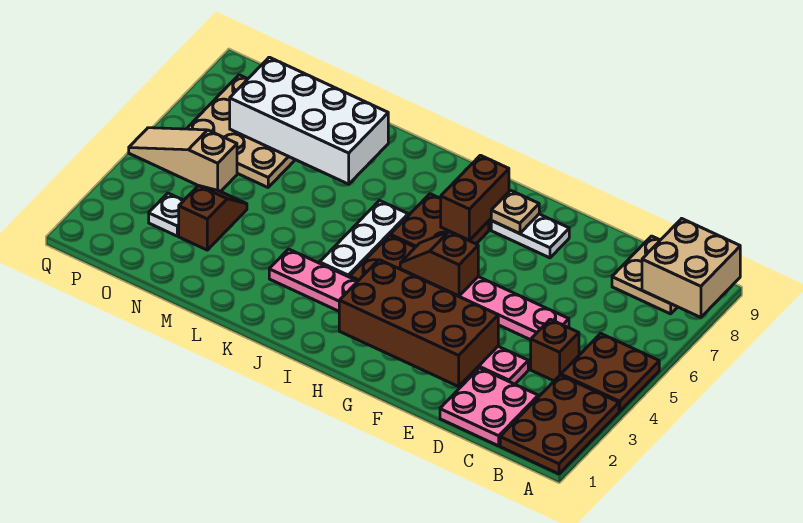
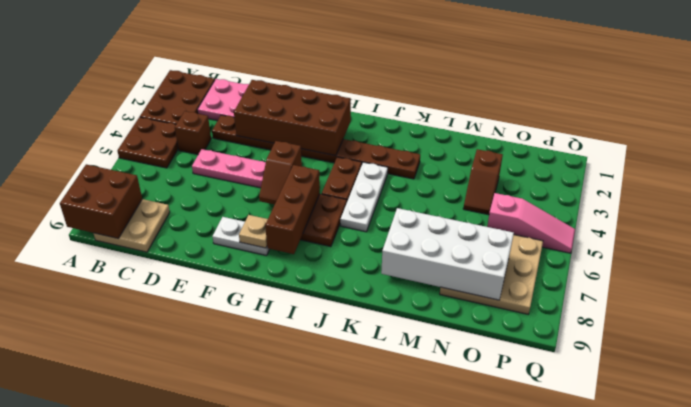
tan 2x2 brick [642,219,740,317] -> brown 2x2 brick [60,164,142,238]
pink 1x8 plate [269,249,528,384] -> brown 1x8 plate [212,115,420,179]
brown 1x2 slope [400,232,478,296] -> brown 1x2 slope turned to [259,141,302,204]
brown 1x2 brick [441,155,509,240] -> brown 1x3 brick [265,165,320,254]
white 1x1 plate [149,193,184,236] -> none
tan 1x3 slope [129,128,237,192] -> pink 1x3 slope [487,193,575,253]

